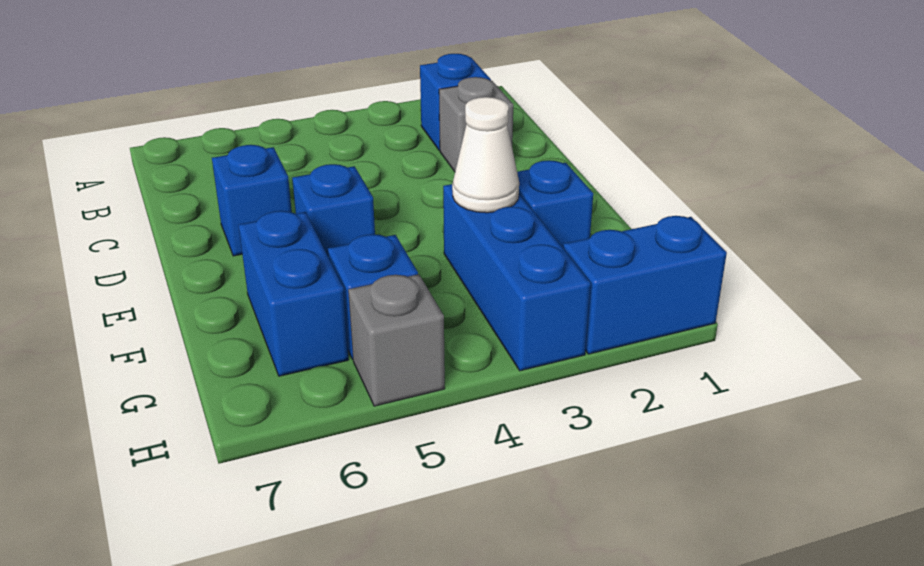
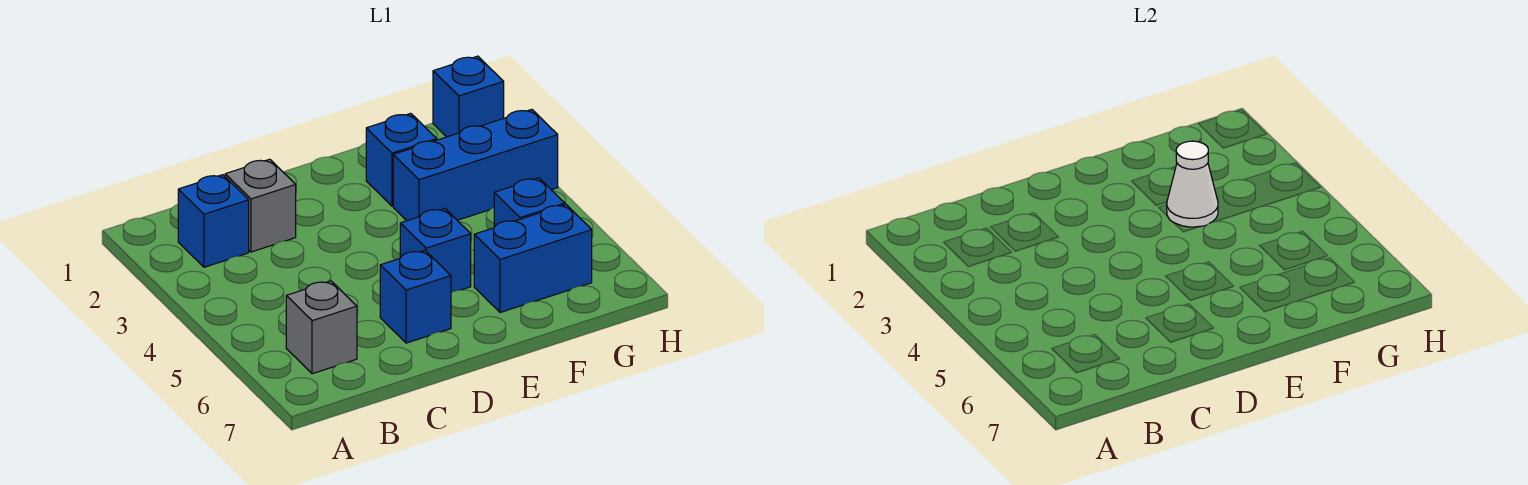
blue 1x2 brick [563,216,727,354] -> blue 1x1 brick [433,56,504,137]
grey 1x1 brick [348,274,445,406] -> grey 1x1 brick moved to [286,281,357,374]

